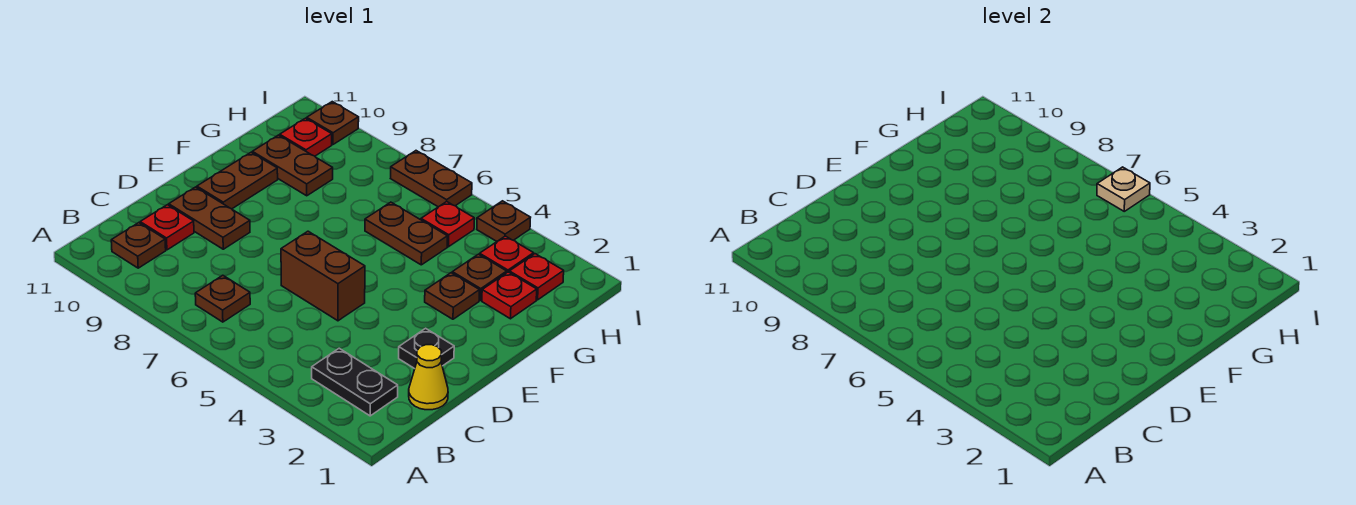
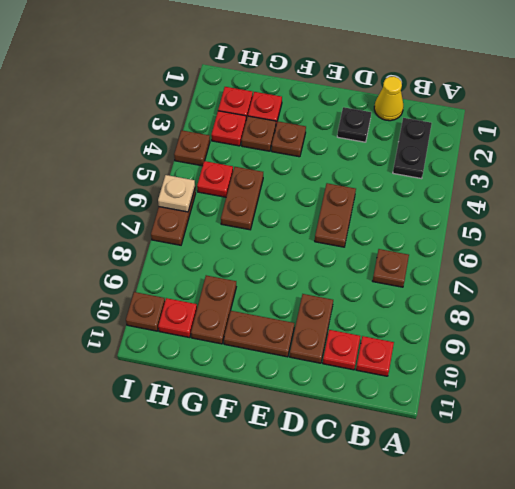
brown 1x1 plate [111,223,166,268] -> red 1x1 plate [356,336,394,376]
brown 1x2 brick [281,231,365,321] -> brown 1x2 plate [315,183,356,247]

